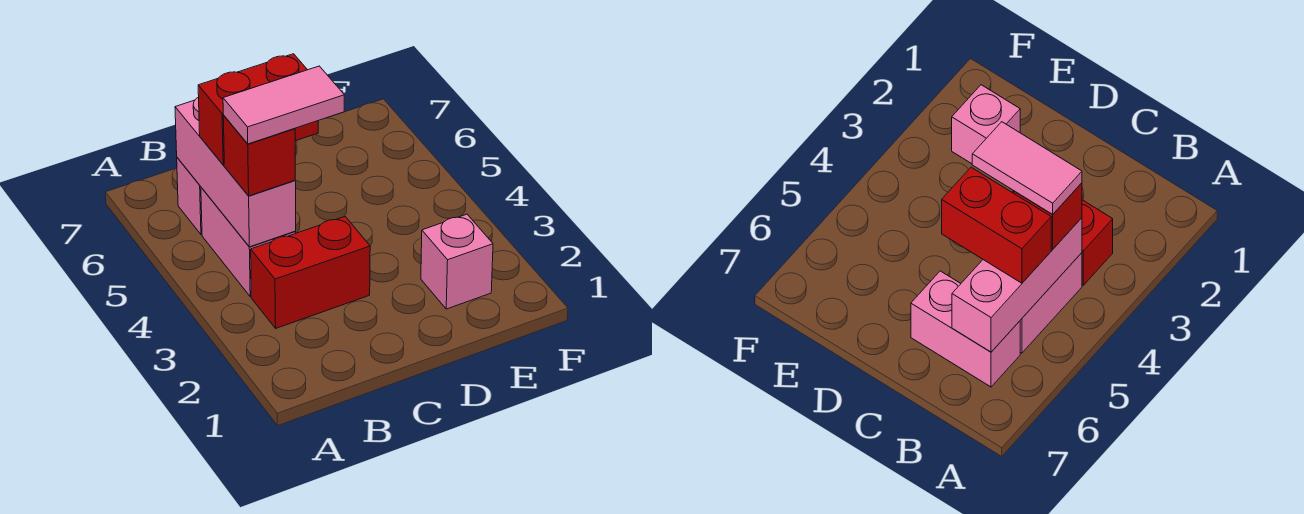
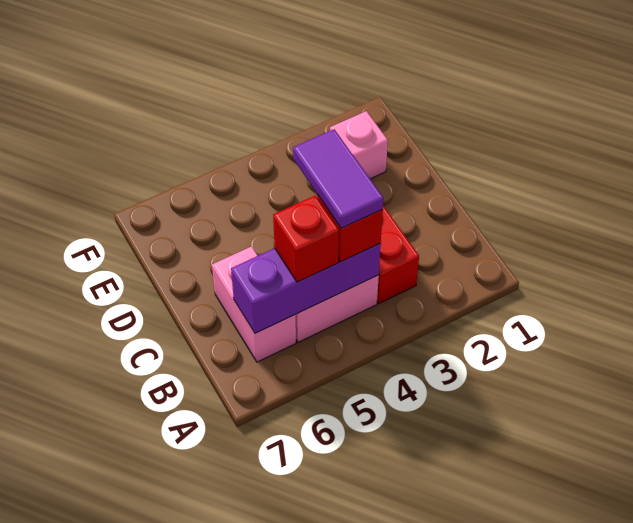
pink 1x3 brick [175,97,296,247] -> purple 1x3 brick [231,243,381,333]
pink 1x2 tile [223,66,344,144] -> purple 1x2 tile [293,129,383,228]
red 1x2 brick [198,54,318,165] -> red 1x1 brick [273,196,339,282]

